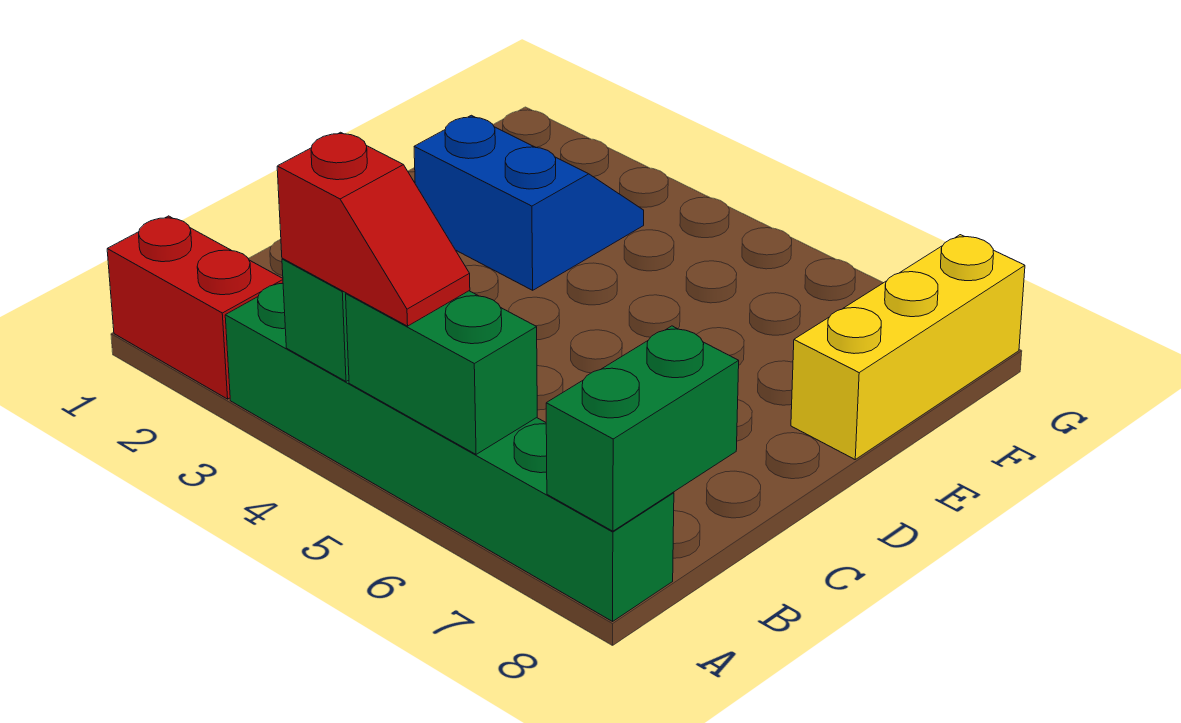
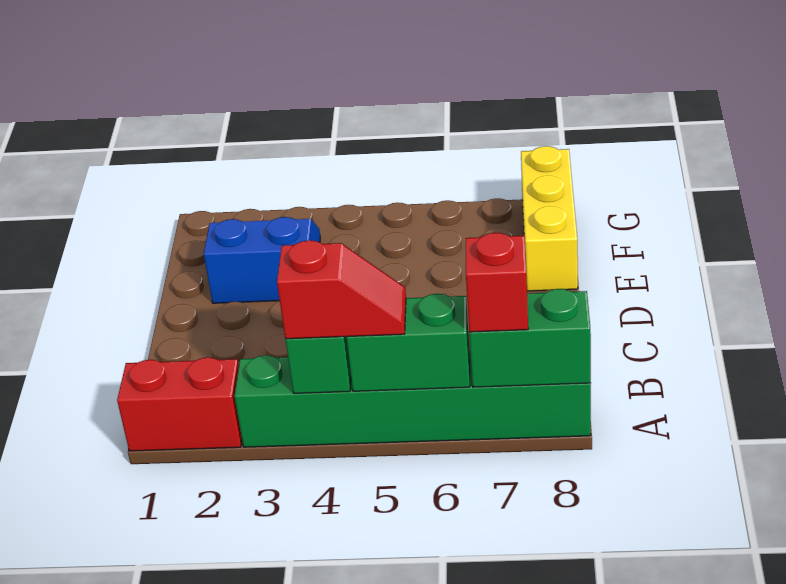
none -> red 1x1 brick [466,233,528,332]
green 1x2 brick [546,326,739,531] -> green 1x2 brick turned to [469,289,591,387]

